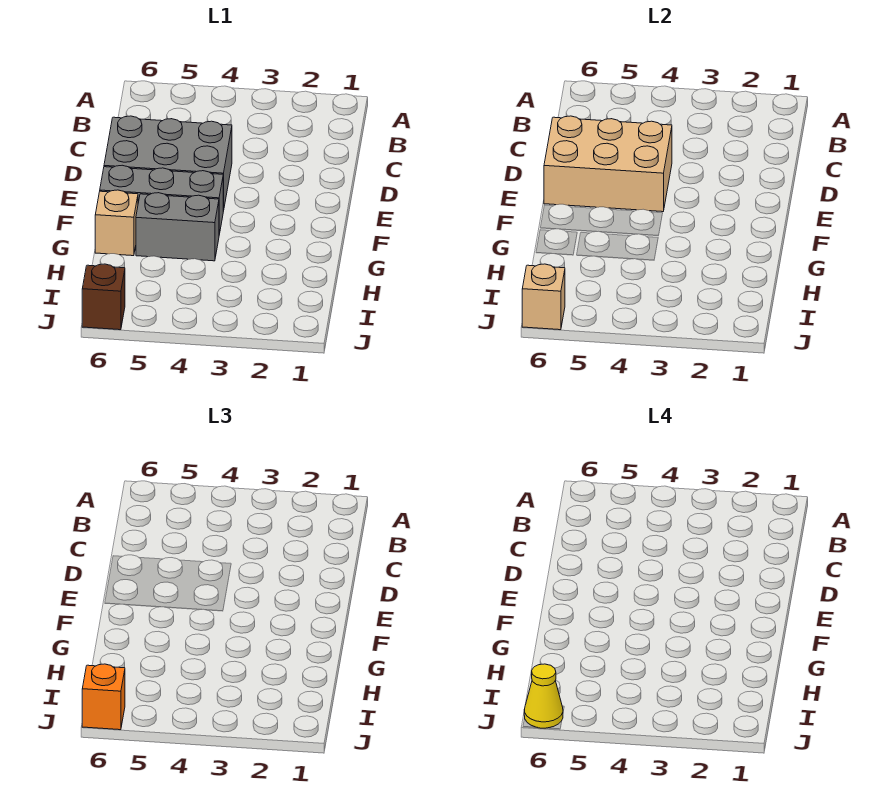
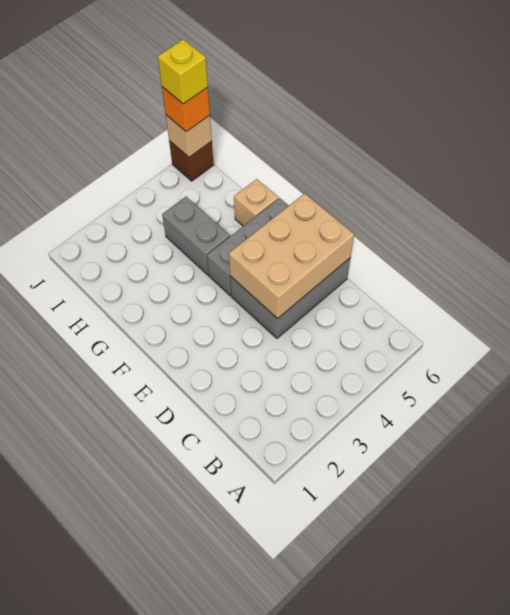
grey 1x2 brick [136,193,219,261] -> grey 1x2 brick turned to [162,197,230,275]
yellow 1x1 cone [524,664,563,728] -> yellow 1x1 brick [158,39,208,104]

